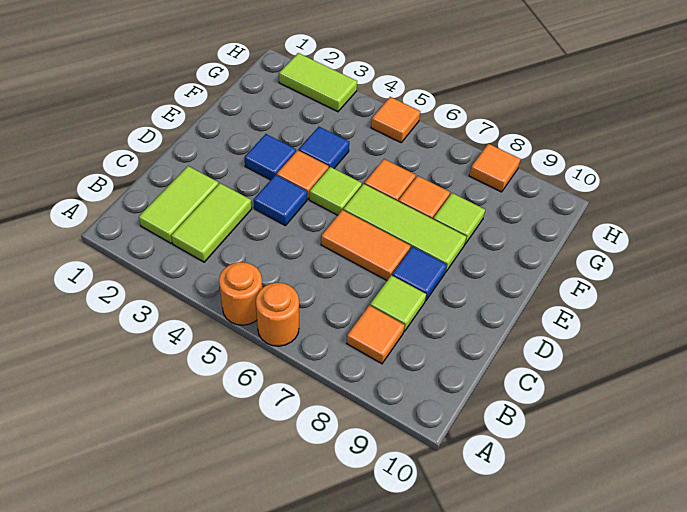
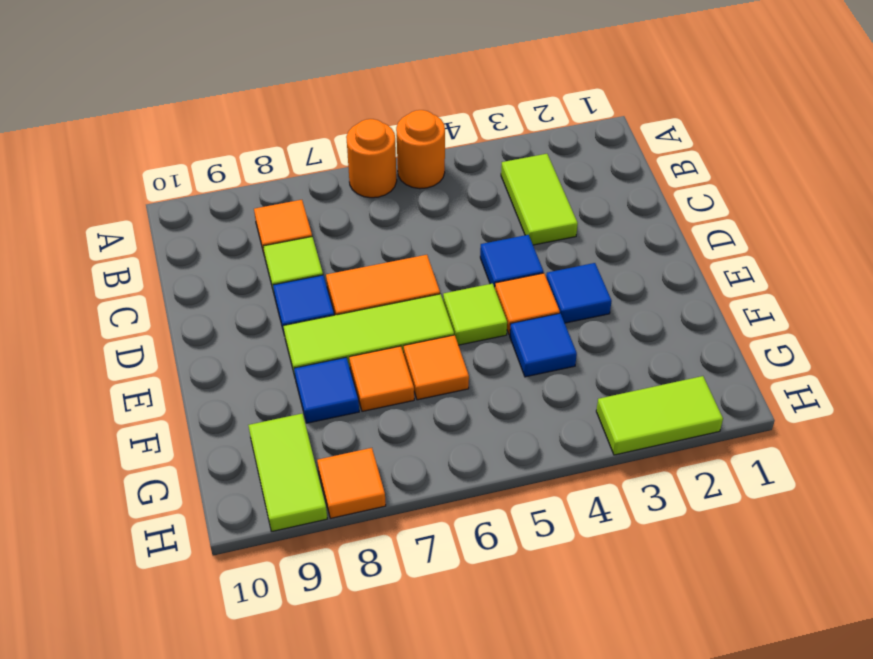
lime 1x2 tile [139,166,218,243] -> lime 1x2 tile moved to [248,414,327,531]
lime 1x1 tile [433,193,485,244] -> blue 1x1 tile [294,358,359,423]
orange 1x1 tile [371,97,420,142] -> none

